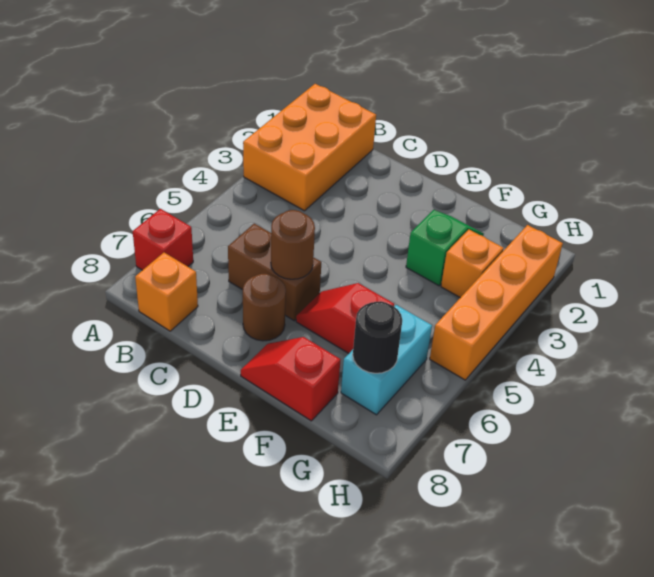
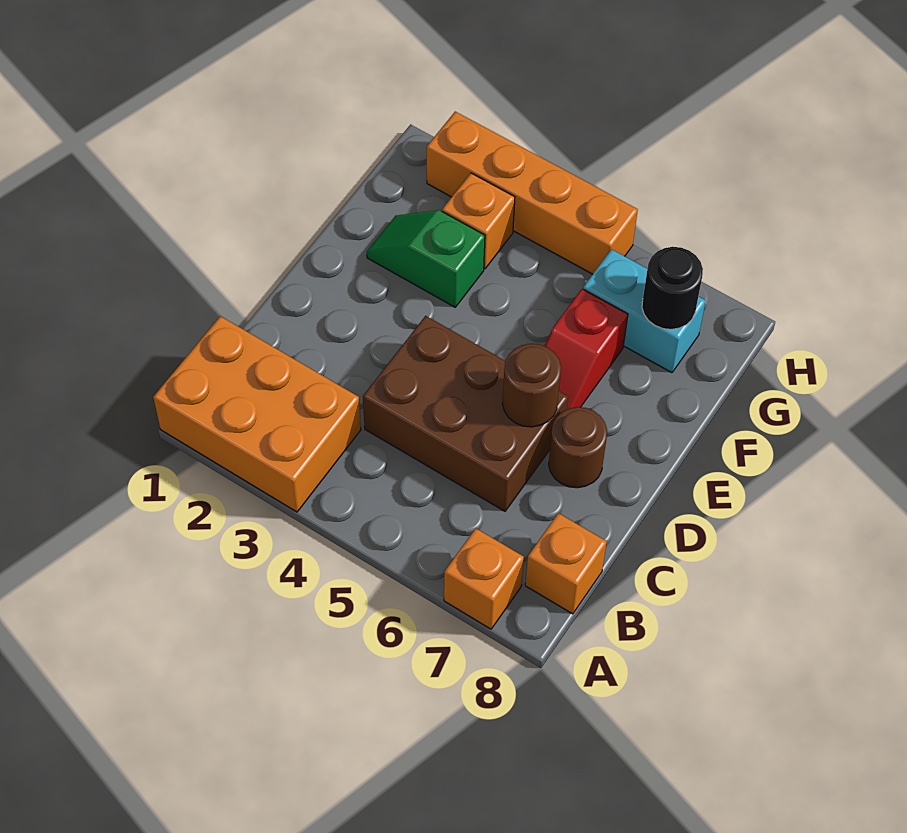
red 1x1 brick [133,209,193,270] -> orange 1x1 brick [444,528,524,629]
brown 1x2 brick [228,224,321,321] -> brown 2x3 brick [363,316,568,511]
red 1x2 slope [241,337,341,421] -> none

